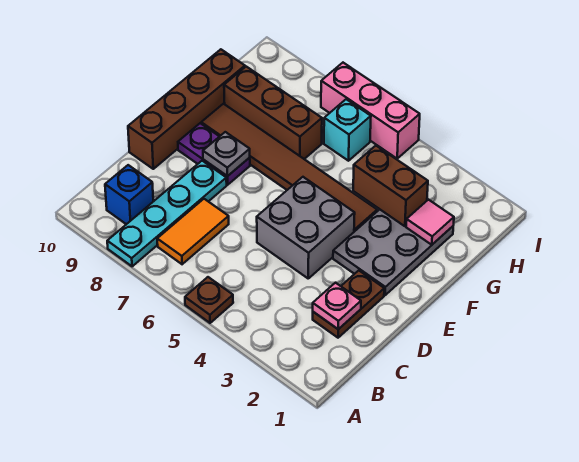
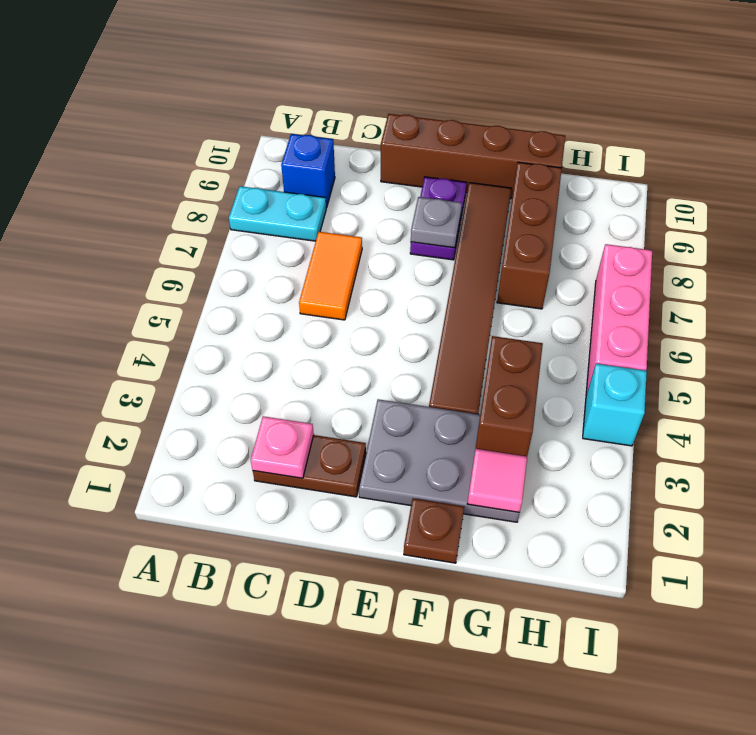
brown 1x1 plate [185,277,233,323] -> brown 1x1 plate moved to [404,498,464,563]
cyan 1x4 plate [107,161,227,266] -> cyan 1x2 plate [229,186,326,241]
orange 1x2 tile [157,199,229,264] -> orange 1x2 tile turned to [299,232,362,320]
grey 2x2 brick [257,177,355,278] -> none
cyan 1x1 brick [324,99,371,161] -> cyan 1x1 brick moved to [583,364,647,446]

